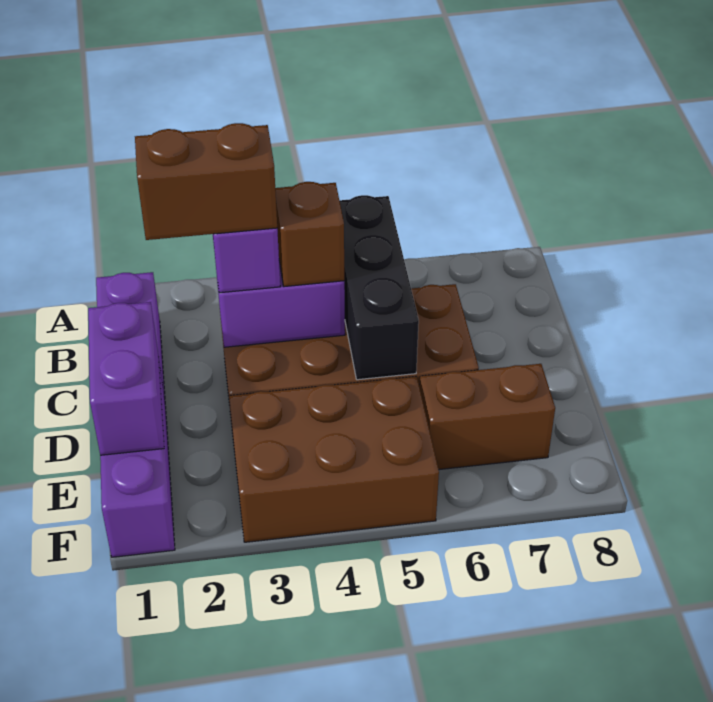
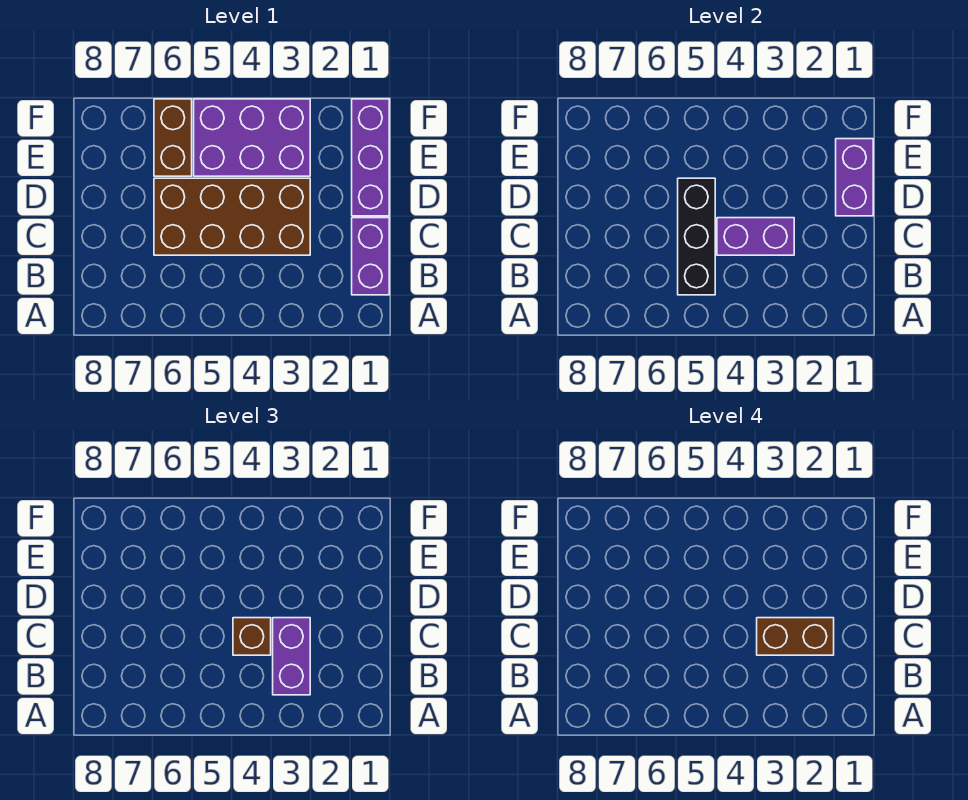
brown 2x3 brick [229,376,439,542] -> purple 2x3 brick [194,99,310,176]
brown 1x2 brick [419,364,555,470] -> brown 1x2 brick turned to [154,99,192,176]

